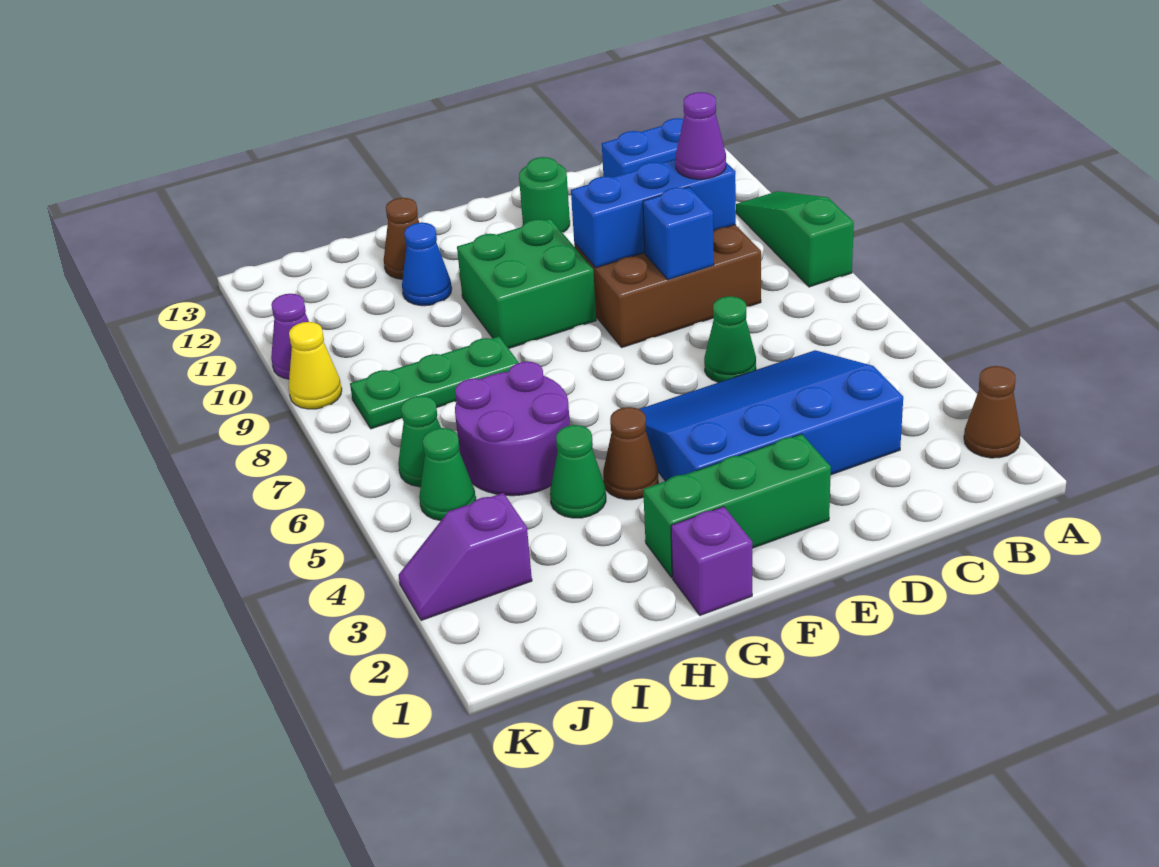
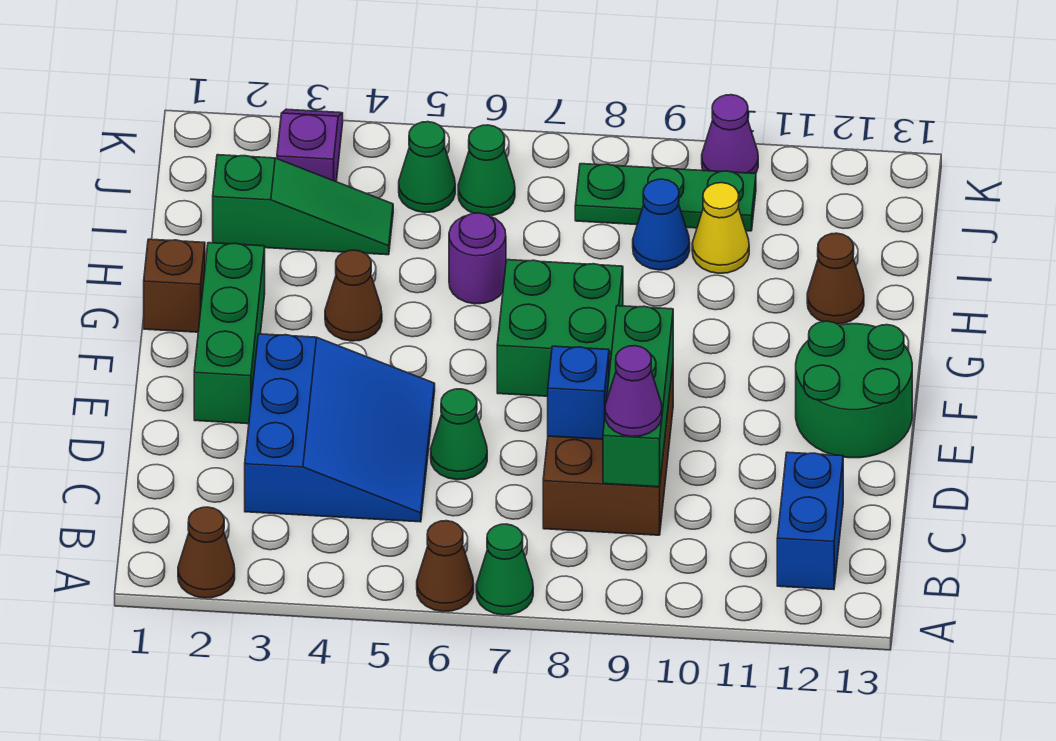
none -> brown 1x1 cone [417,521,474,612]
green 1x3 slope [736,191,854,287] -> green 1x3 slope moved to [213,155,393,255]
blue 3x4 slope [639,350,903,481] -> blue 3x3 slope [245,334,435,522]
blue 1x3 brick [571,159,736,268] -> green 1x3 brick [603,306,673,487]
green 1x1 round brick [519,157,570,232] -> green 2x2 round brick [796,321,912,458]
green 2x2 brick [457,219,596,349] -> green 2x2 brick moved to [497,260,623,396]
purple 1x1 brick [671,507,752,616] -> brown 1x1 brick [144,239,205,332]
green 1x1 cone [550,425,606,518] -> green 1x1 cone moved to [476,524,533,615]
purple 2x2 round brick [455,362,570,496] -> purple 1x1 round brick [449,213,506,304]
green 1x3 plate [350,336,519,429] -> green 1x3 plate turned to [575,164,756,231]
blue 1x1 cone [402,223,452,306] -> blue 1x1 cone moved to [633,179,690,270]
yellow 1x1 cone [289,322,342,409] -> yellow 1x1 cone moved to [692,183,749,273]

